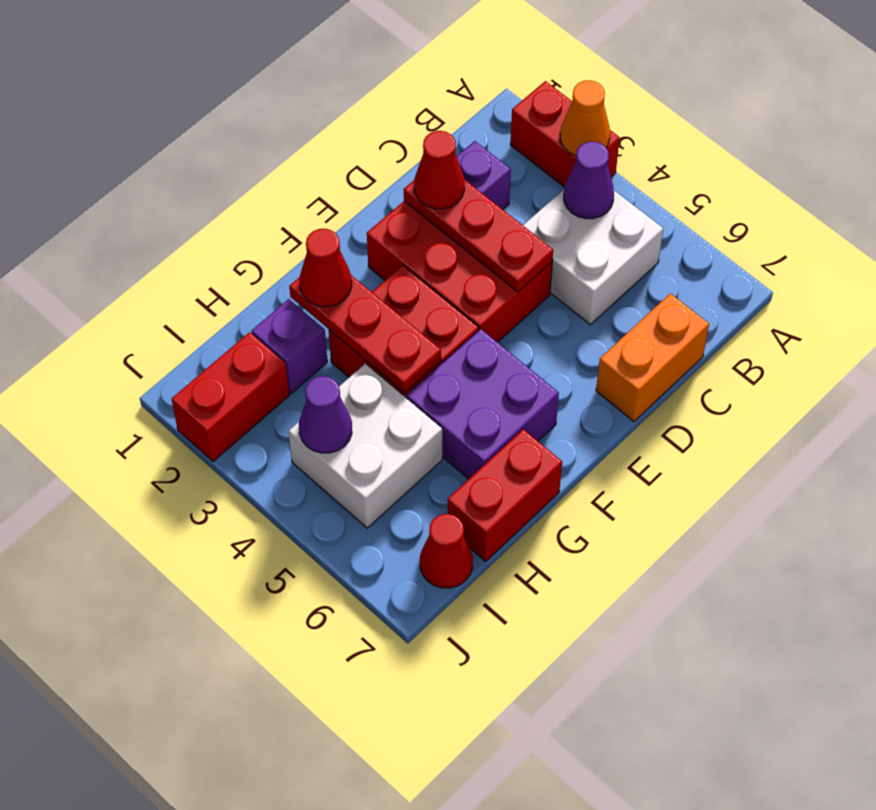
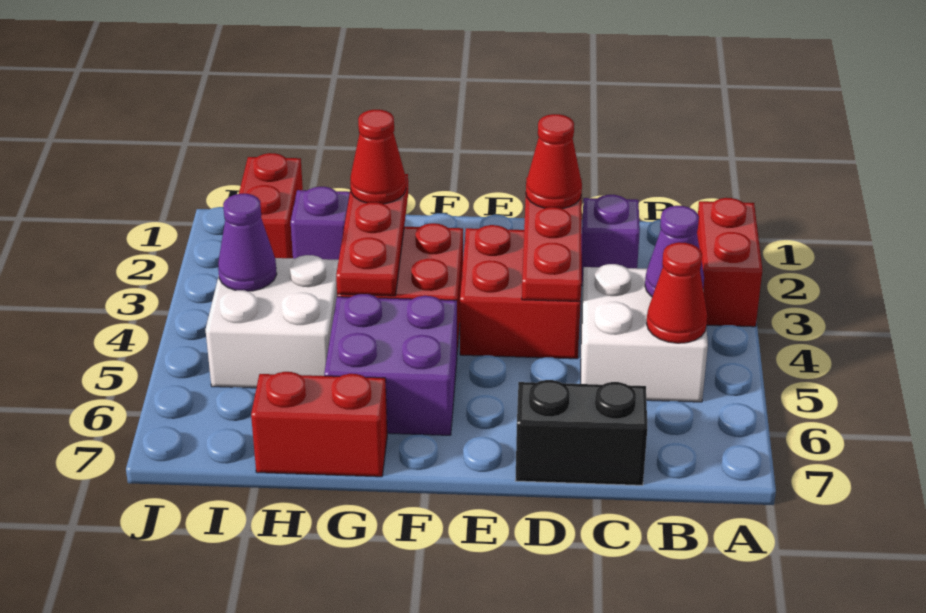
orange 1x1 cone [560,80,610,156] -> none
orange 1x2 brick [596,293,709,421] -> black 1x2 brick [515,380,647,485]
red 2x3 brick [367,201,552,342] -> red 2x2 brick [460,225,581,359]
red 1x2 brick [172,332,289,461] -> red 1x2 brick turned to [239,153,303,258]
red 1x1 cone [420,514,473,588] -> red 1x1 cone moved to [646,242,707,343]

